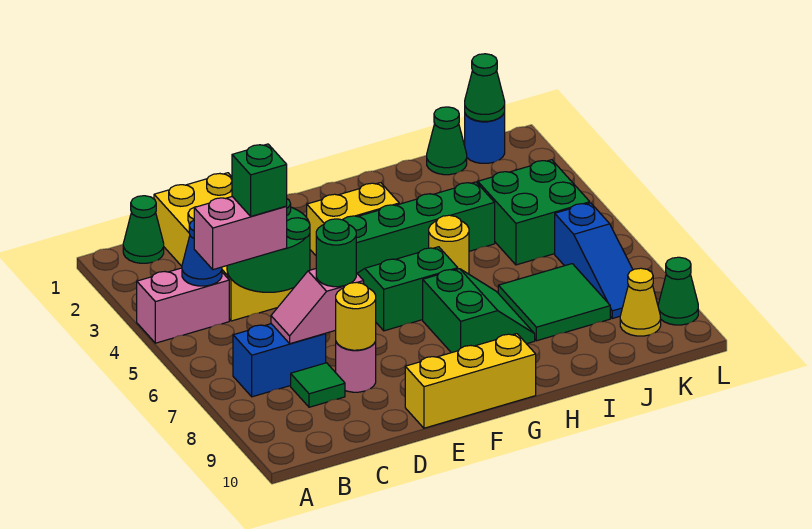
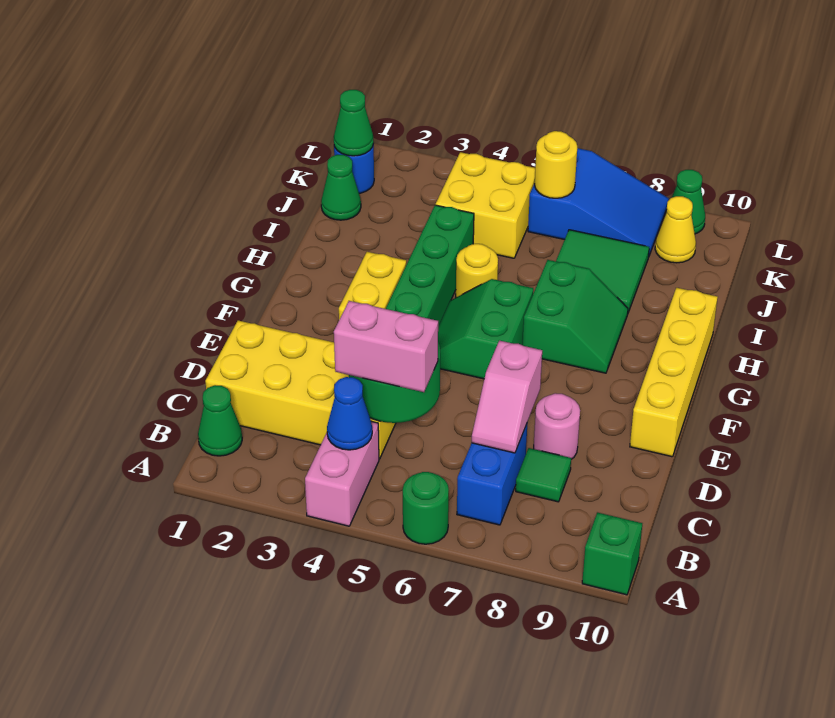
pink 1x2 brick [194,197,287,270] -> pink 1x2 brick turned to [334,301,438,392]
green 1x1 brick [232,144,287,216] -> green 1x1 brick moved to [582,512,642,595]
green 1x1 round brick [316,219,356,287] -> green 1x1 round brick moved to [403,472,449,544]
yellow 1x1 round brick [336,282,376,350] -> yellow 1x1 round brick moved to [535,131,577,198]
yellow 1x3 brick [405,334,536,428] -> yellow 1x4 brick [630,288,718,457]
green 2x2 slope [423,269,535,353] -> green 2x2 slope turned to [523,260,628,373]
green 2x2 brick [478,160,590,265] -> yellow 2x2 brick [436,152,535,258]
blue 1x3 slope [555,203,633,318] -> blue 2x3 slope [528,148,669,256]

